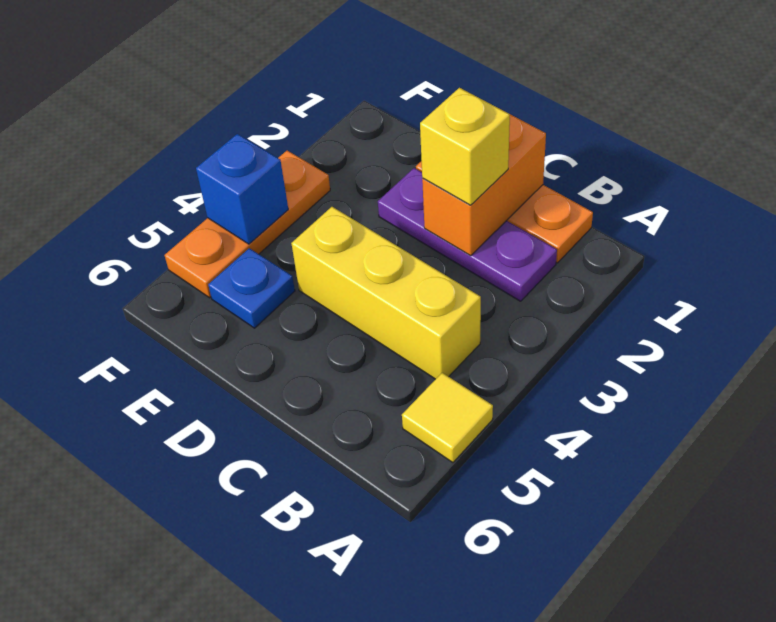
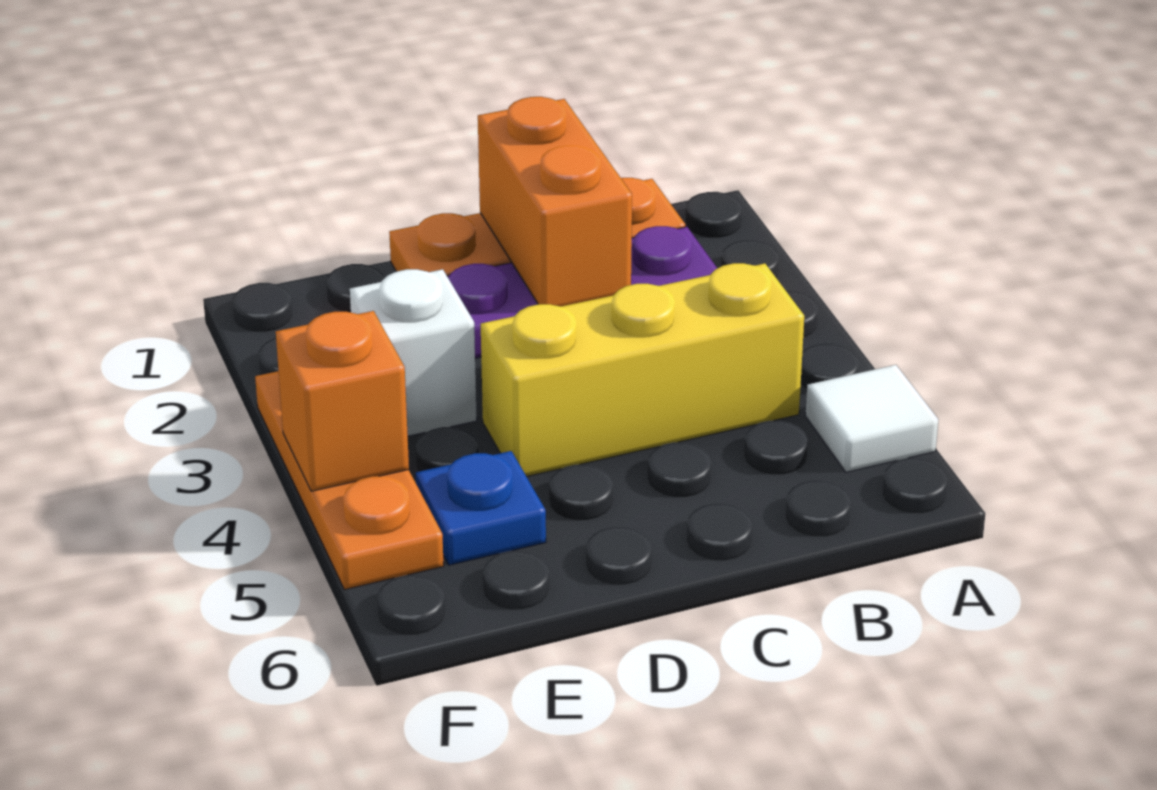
yellow 1x1 tile [402,373,493,462] -> white 1x1 tile [805,365,939,472]
yellow 1x1 brick [420,88,510,205] -> none
none -> white 1x1 brick [350,269,477,436]
blue 1x1 brick [196,134,288,244] -> orange 1x1 brick [276,311,409,491]

